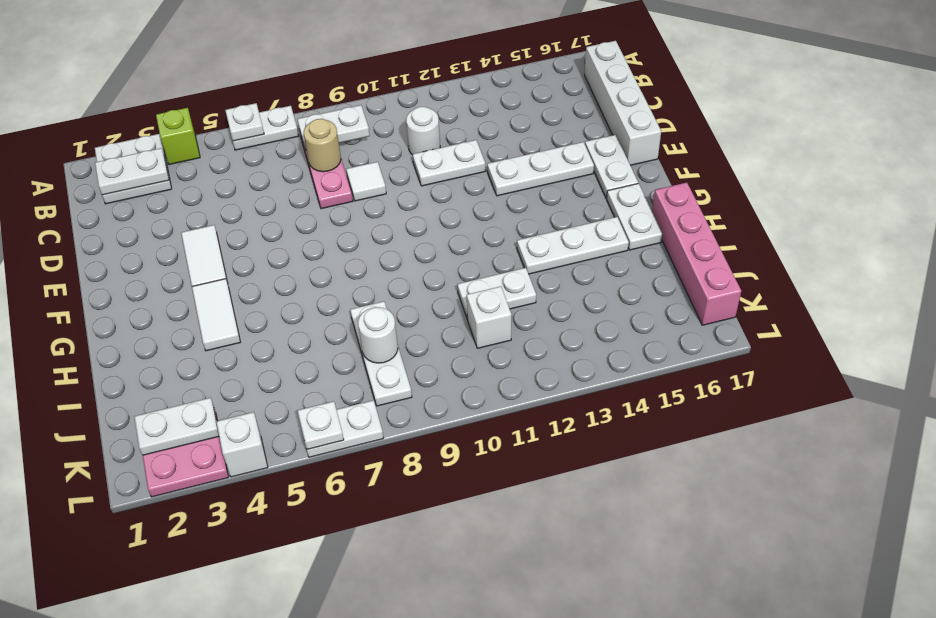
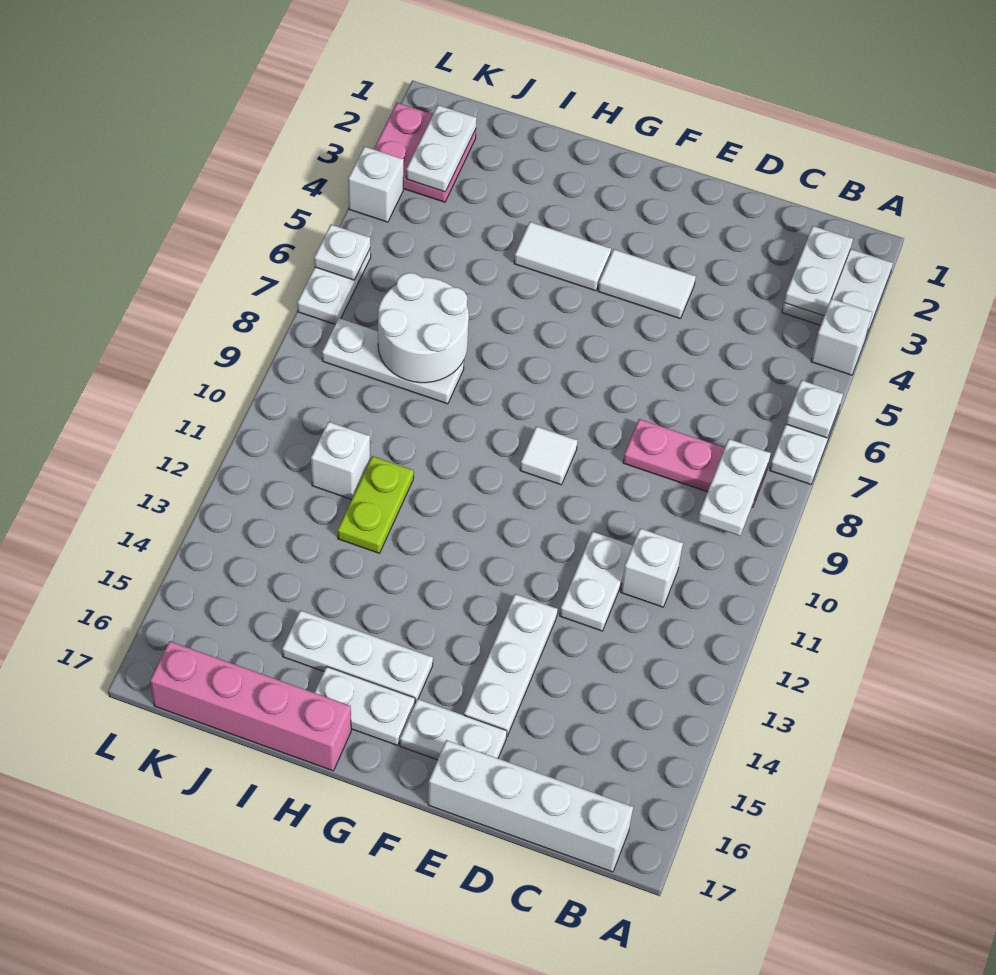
lime 1x1 brick [156,108,200,165] -> white 1x1 brick [811,299,872,375]
tan 1x1 round brick [304,119,341,172] -> none
white 1x1 round brick [406,107,440,155] -> white 1x1 brick [621,528,683,607]
white 1x1 tile [346,162,386,201] -> white 1x1 tile moved to [520,426,578,485]
white 1x3 plate [517,217,629,274] -> white 1x3 plate turned to [282,610,433,703]
white 1x2 plate [457,268,536,319] -> lime 1x2 plate [338,456,414,553]
white 1x1 round brick [358,307,398,363] -> white 2x2 round brick [378,273,469,383]

